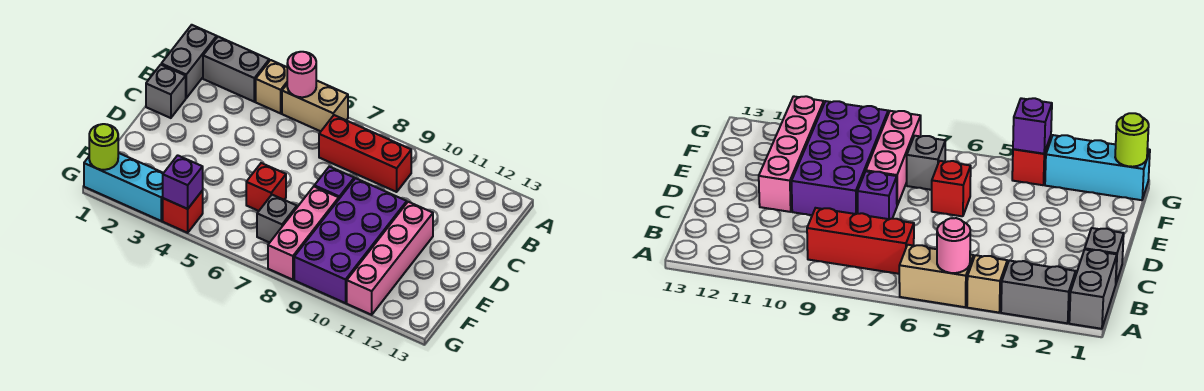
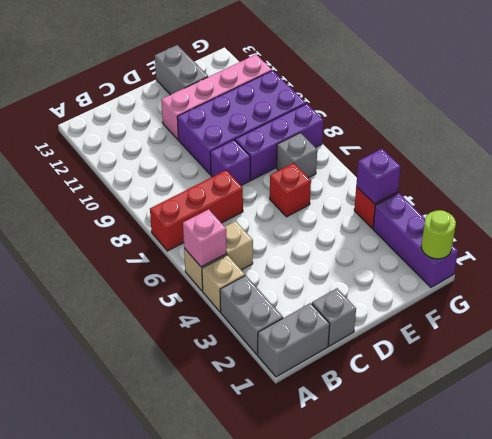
tan 1x2 brick [282,80,348,131] -> tan 1x2 brick turned to [184,221,253,291]
pink 1x1 round brick [287,52,316,97] -> pink 1x1 brick [183,209,227,267]
red 1x3 brick [319,115,411,192] -> red 1x3 brick turned to [150,170,243,251]
pink 1x3 brick [268,187,339,280] -> purple 1x3 brick [235,104,323,180]
none -> grey 1x2 brick [155,45,208,95]
cyan 1x3 brick [84,153,163,221] -> purple 1x3 brick [373,193,458,287]

